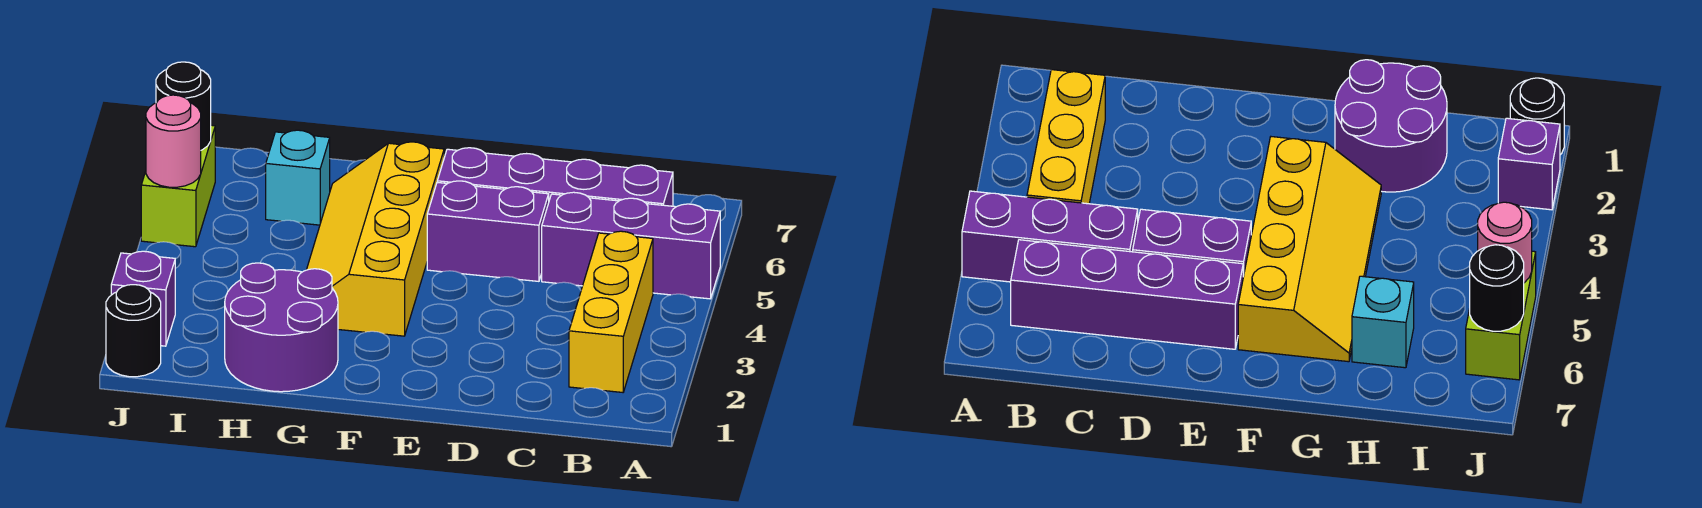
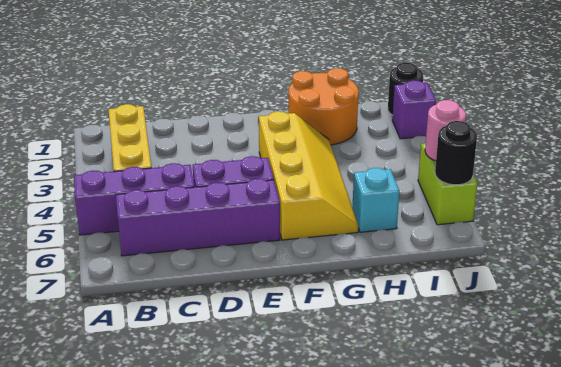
purple 2x2 round brick [225,263,338,392] -> orange 2x2 round brick [289,68,359,145]

